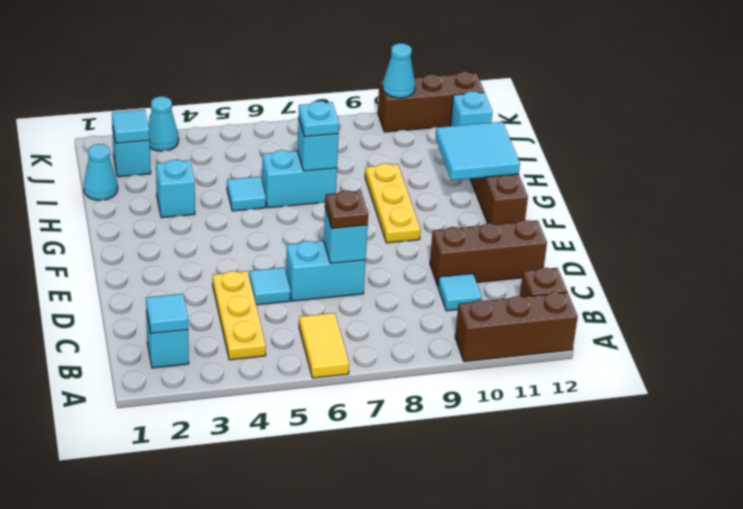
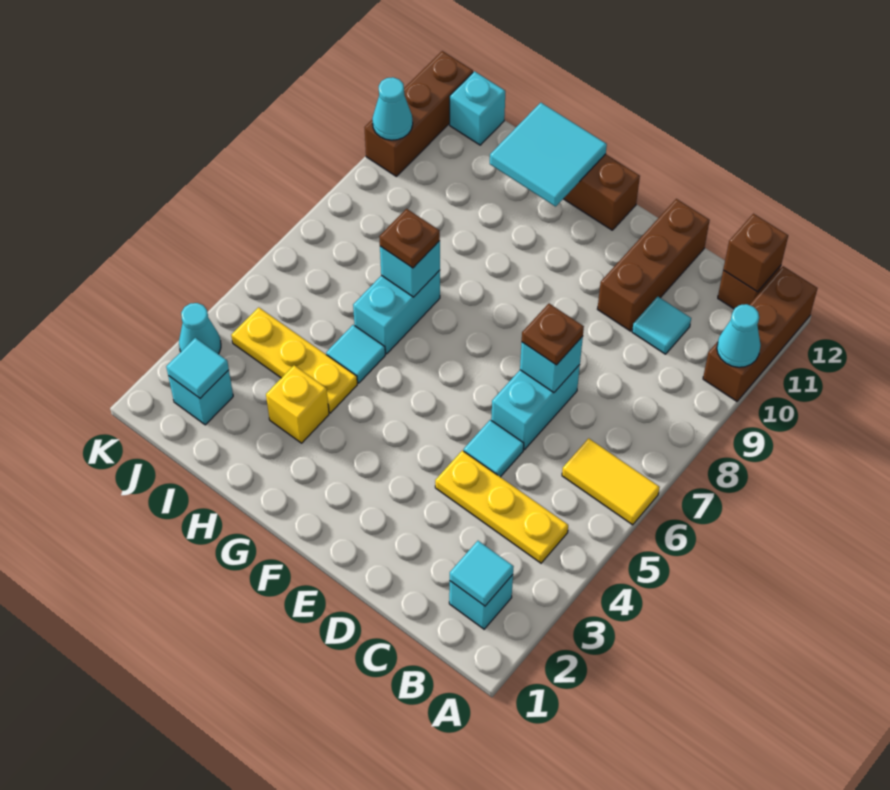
none -> brown 1x1 brick [723,214,788,292]
yellow 1x3 plate [365,163,421,243] -> yellow 1x3 plate moved to [231,307,357,413]
cyan 1x1 brick [156,160,195,218] -> yellow 1x1 brick [266,365,329,443]
cyan 1x1 plate [299,101,339,137] -> brown 1x1 plate [379,209,440,268]
cyan 1x1 cone [84,144,118,200] -> cyan 1x1 cone moved to [717,304,761,367]

